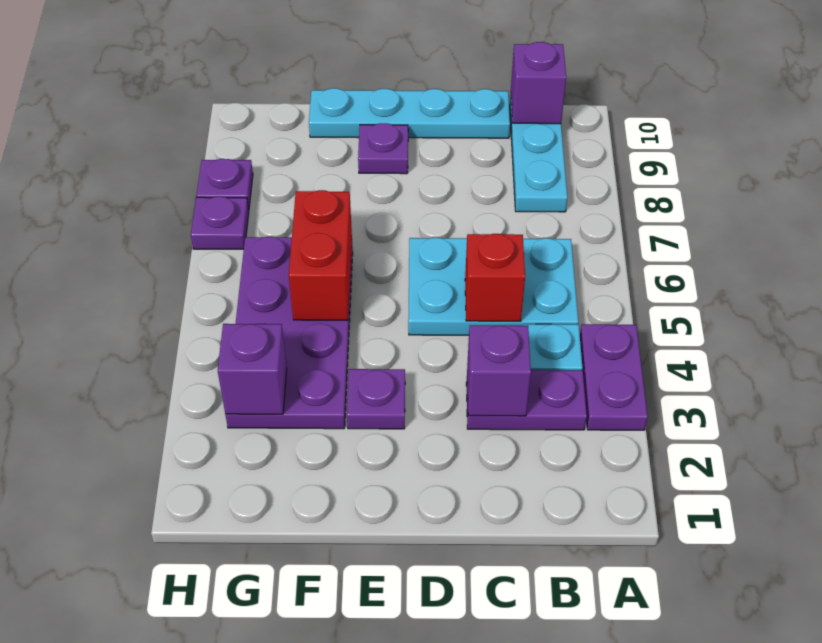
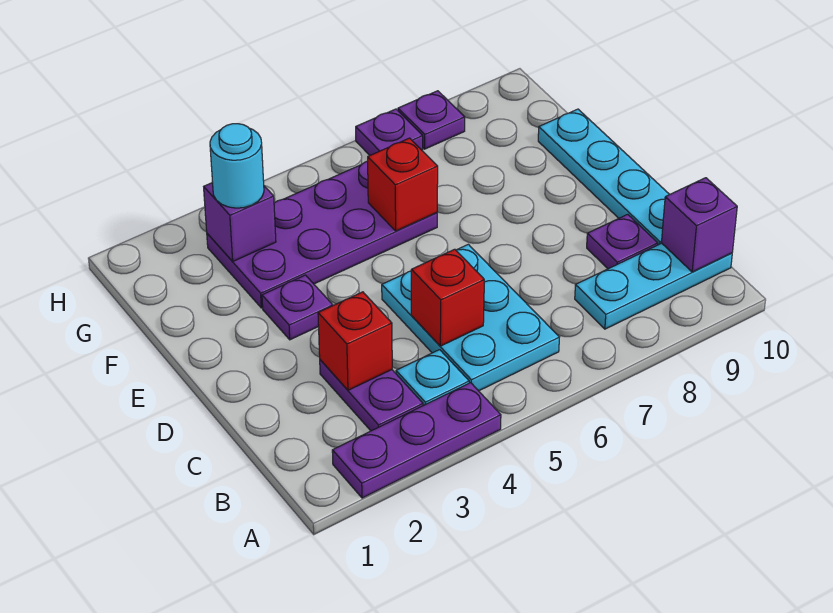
purple 1x2 plate [580,324,648,430] -> purple 1x3 plate [332,383,501,498]
purple 1x1 brick [467,325,531,416] -> red 1x1 brick [318,292,392,390]
purple 1x1 plate [358,123,408,174] -> purple 1x1 plate moved to [587,214,658,269]
red 1x2 brick [289,190,352,320] -> red 1x1 brick [368,138,438,231]
none -> cyan 1x1 round brick [210,124,264,208]

